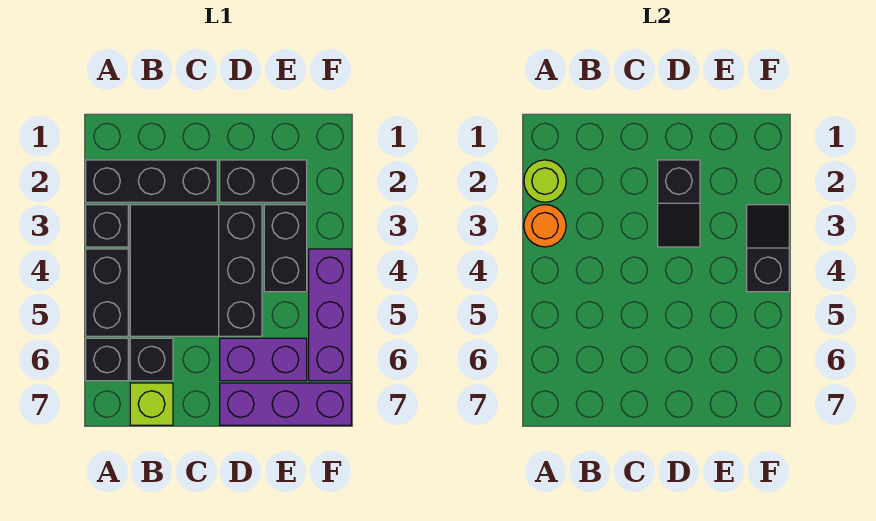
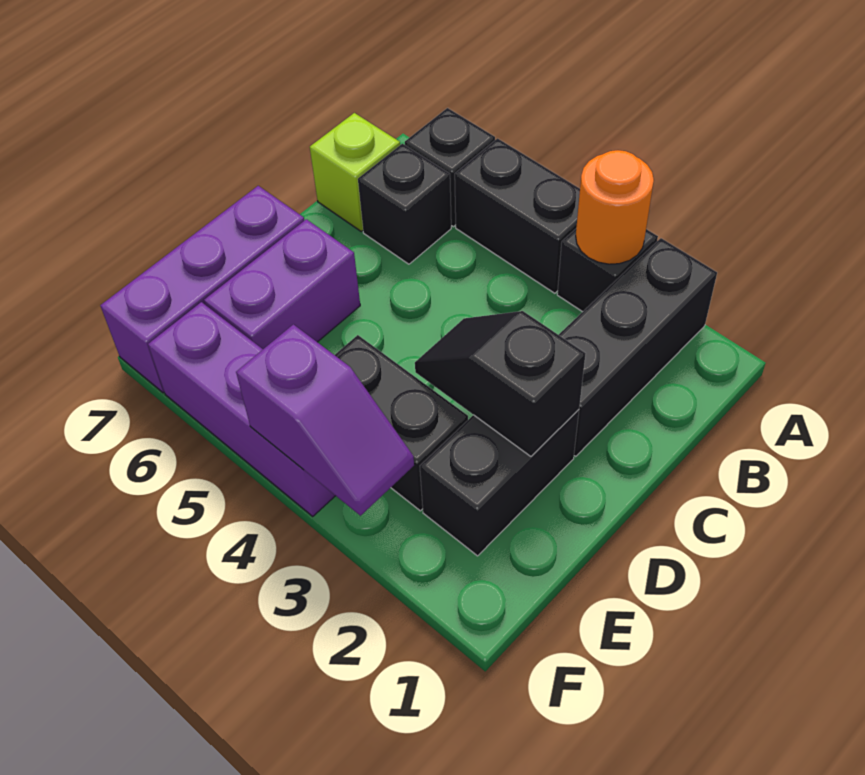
lime 1x1 round brick [524,160,566,202] -> none
black 3x3 slope [130,205,262,336] -> none
black 1x2 slope [747,205,789,292] -> purple 1x2 slope [236,324,414,516]

